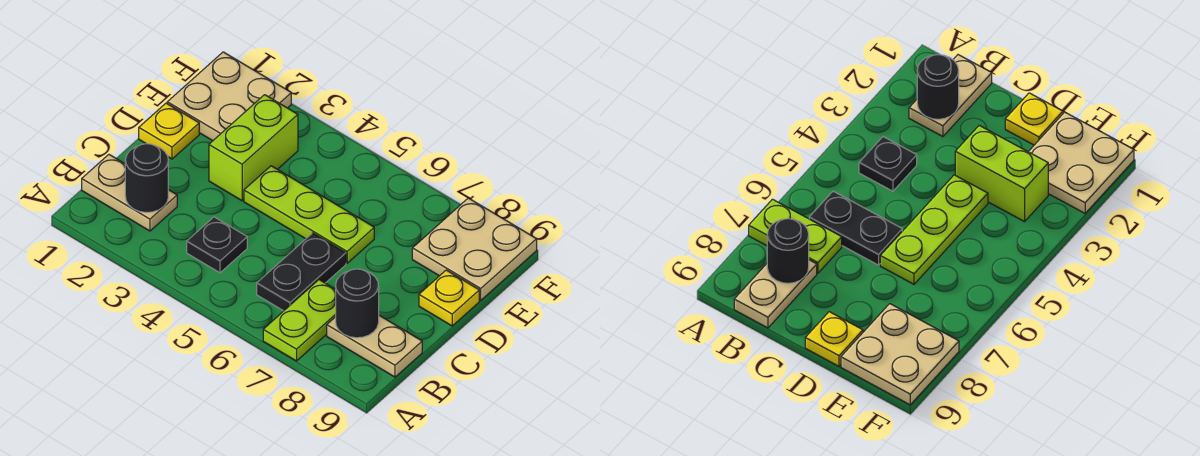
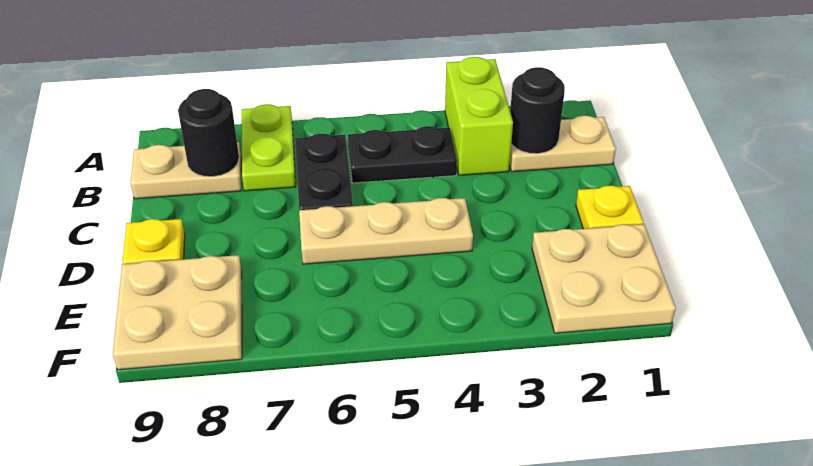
black 1x1 plate [187,217,247,273] -> black 1x2 plate [348,126,457,183]
lime 1x2 brick [209,95,298,201] -> lime 1x2 brick moved to [445,57,513,175]
lime 1x3 plate [244,166,374,263] -> tan 1x3 plate [299,198,473,264]

